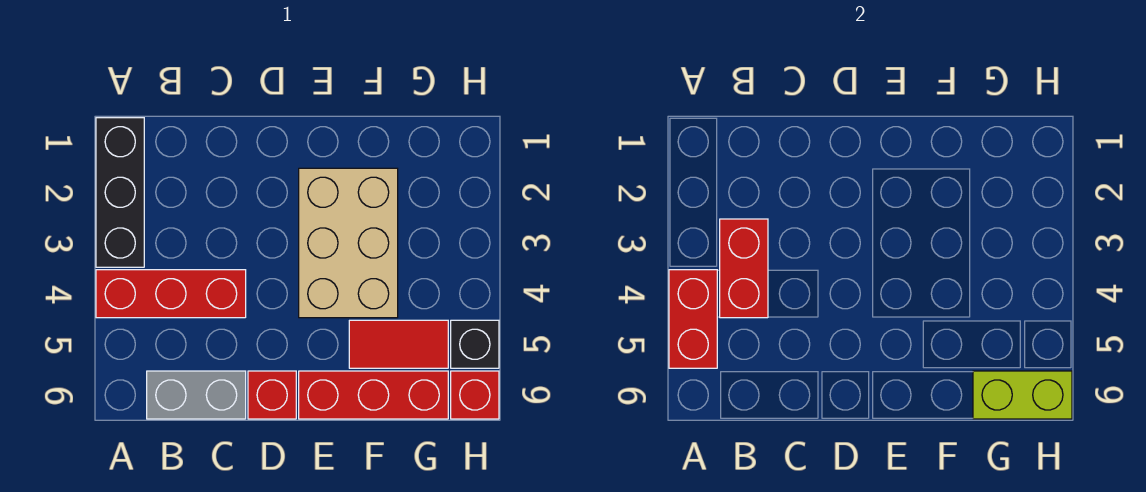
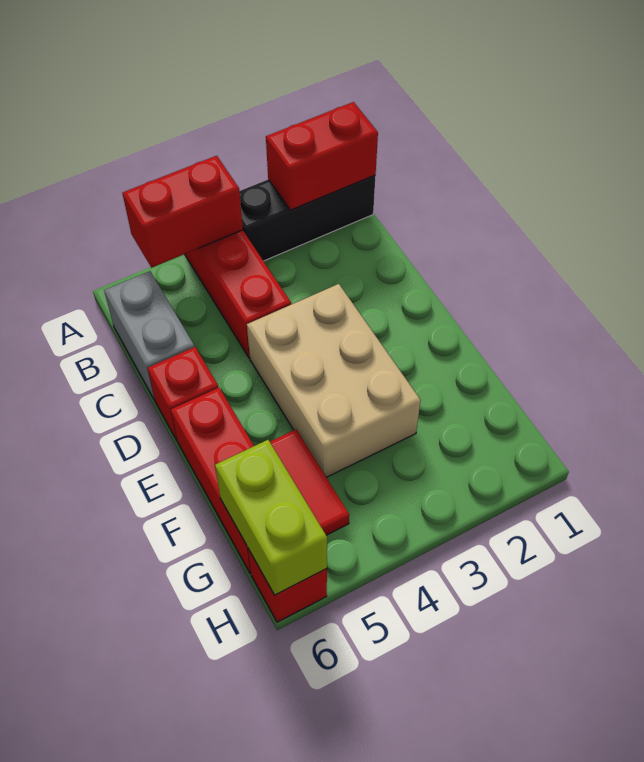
red 1x2 brick [720,219,768,318] -> red 1x2 brick moved to [266,102,378,210]
tan 2x3 brick [299,168,398,318] -> tan 2x3 brick turned to [247,284,421,477]
black 1x1 brick [451,320,499,368] -> none

